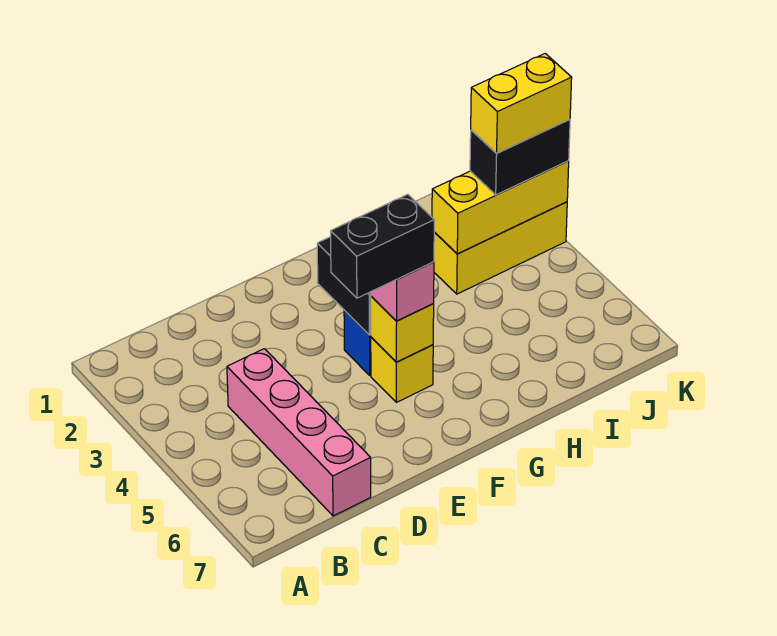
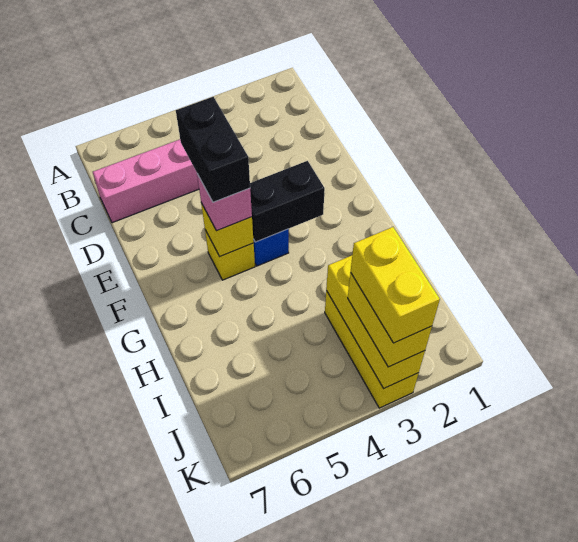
black 1x2 brick [470,119,570,195] -> yellow 1x2 brick [348,273,432,367]

